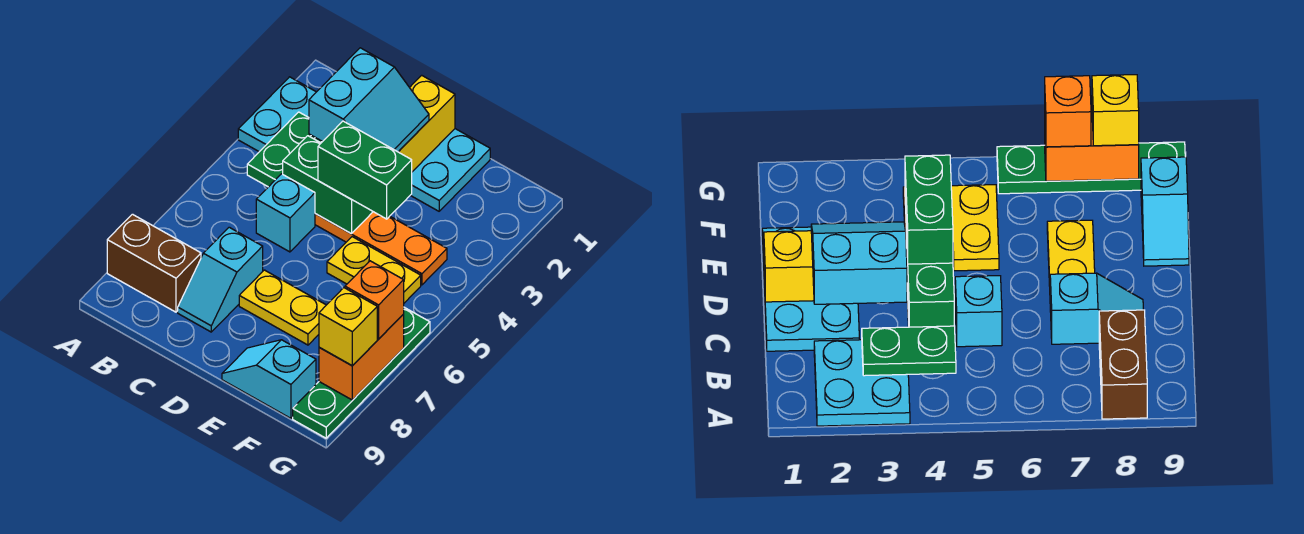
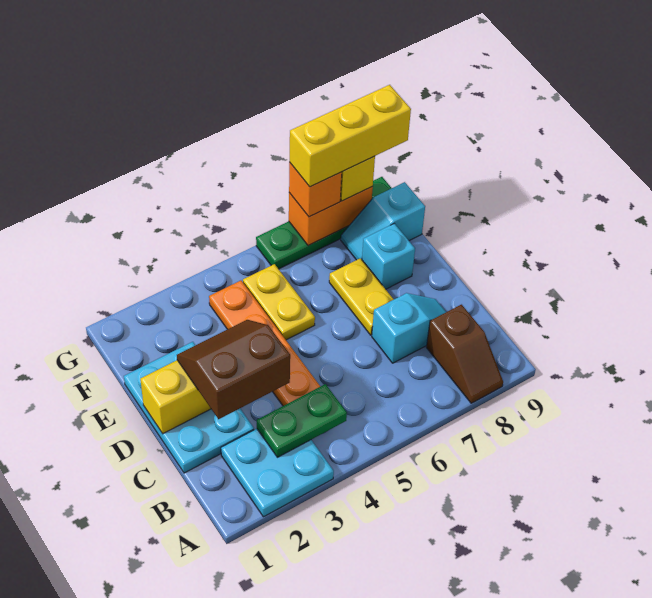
brown 1x2 brick [107,214,201,312] -> brown 1x2 slope [427,305,503,403]
cyan 2x2 slope [309,48,429,152] -> brown 2x2 slope [177,320,290,419]
green 1x2 brick [283,136,373,234] -> none
cyan 1x1 brick [256,174,315,252] -> cyan 1x1 brick moved to [362,223,415,289]
green 1x2 brick [318,121,412,219] -> none
cyan 1x2 slope [222,340,316,418] -> cyan 1x2 slope turned to [341,182,425,260]
none -> yellow 1x3 brick [290,85,411,187]

